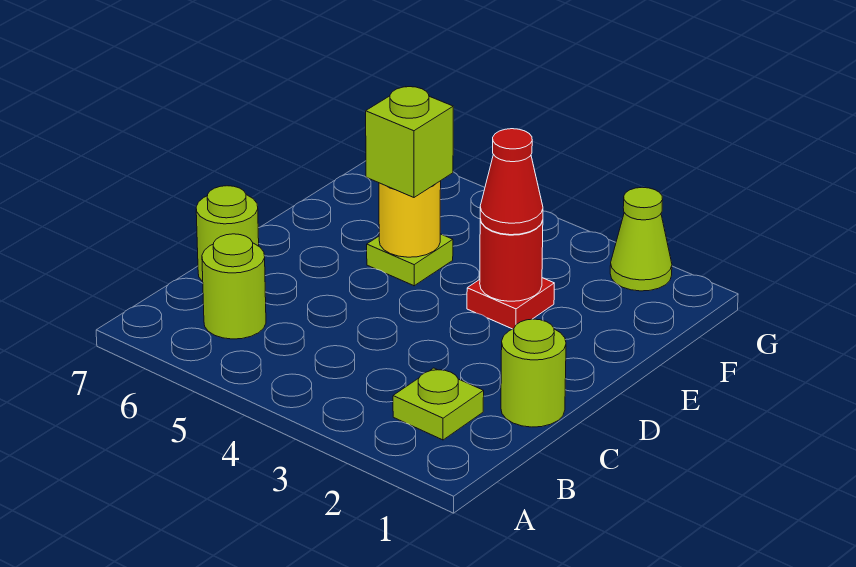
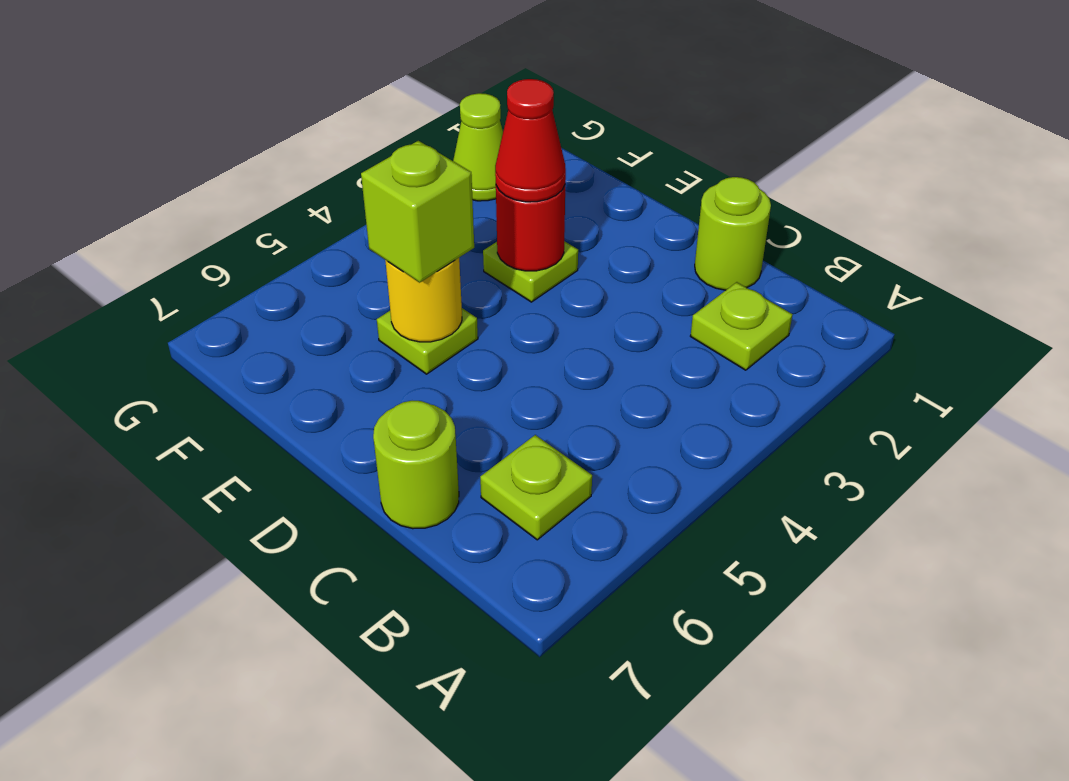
lime 1x1 round brick [202,234,266,339] -> lime 1x1 plate [480,435,592,540]
red 1x1 plate [467,278,554,329] -> lime 1x1 plate [483,241,578,302]

